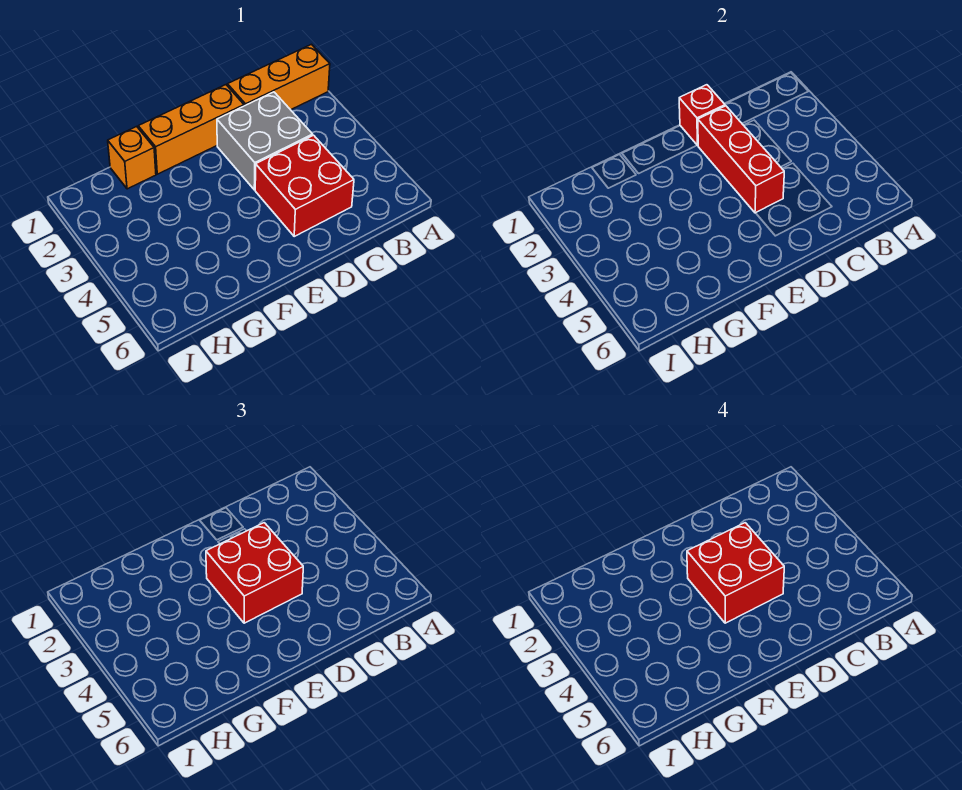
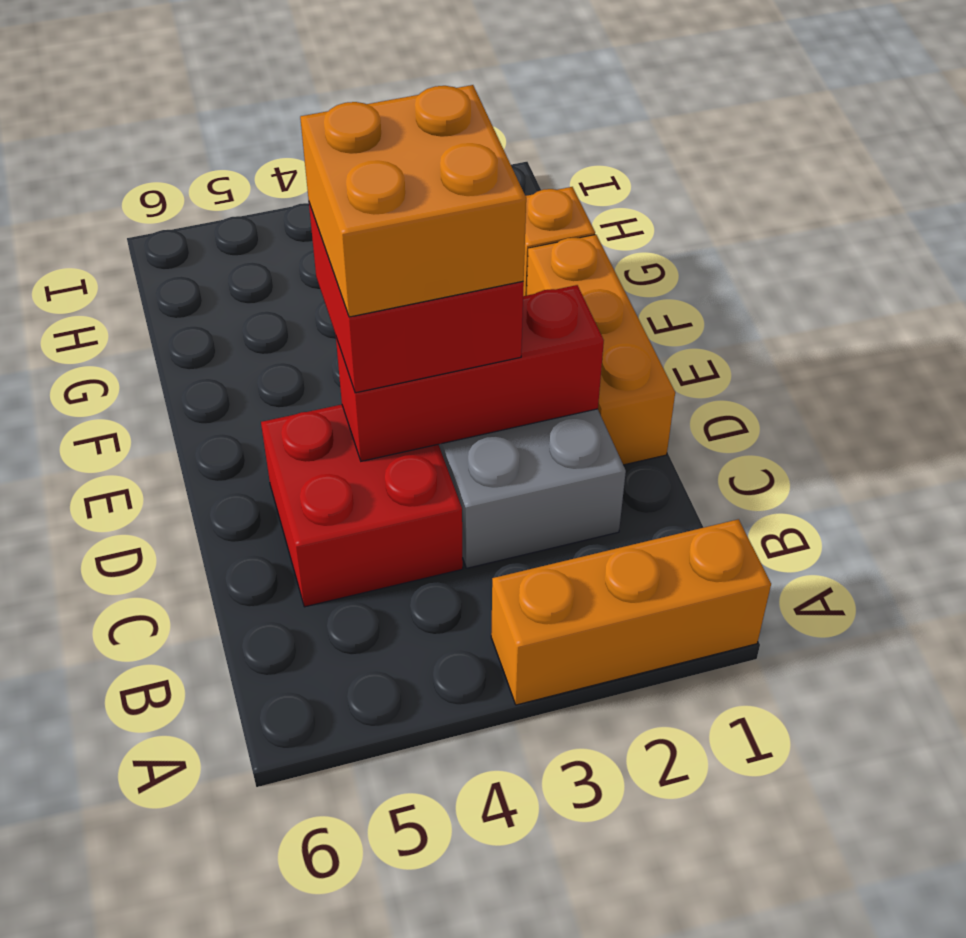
orange 1x3 brick [227,44,330,110] -> orange 1x3 brick turned to [491,519,771,705]
red 1x1 brick [679,85,725,146] -> none
red 2x2 brick [687,523,784,623] -> orange 2x2 brick [300,85,526,317]

